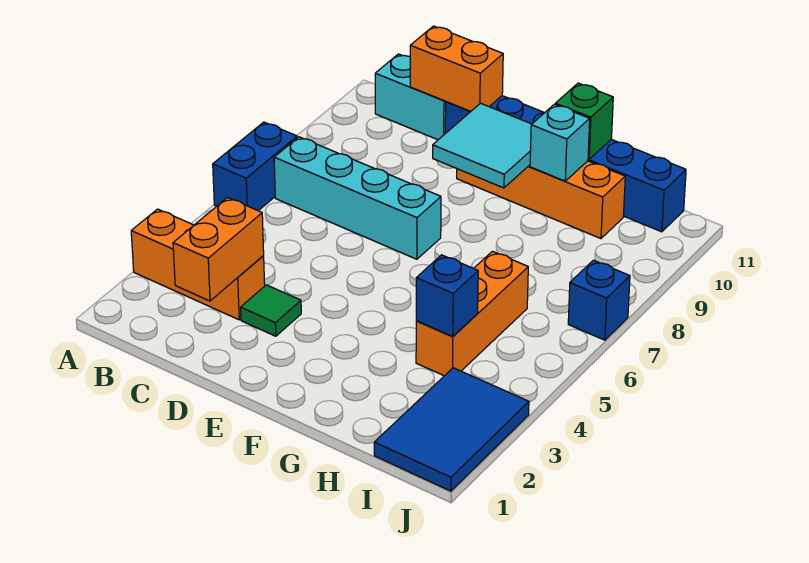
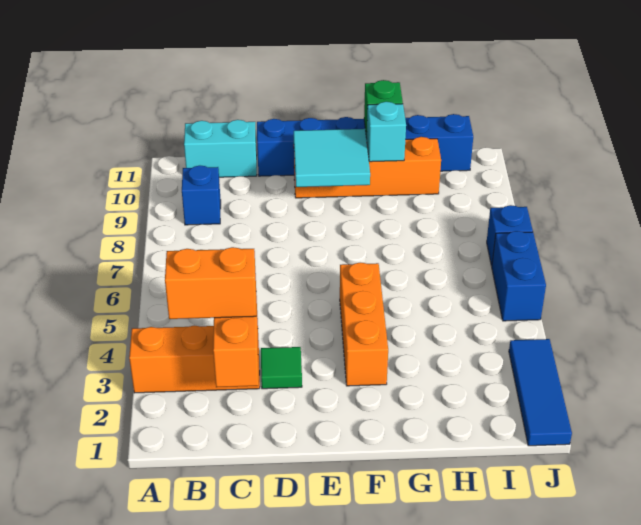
blue 1x2 brick [213,122,297,211] -> blue 1x2 brick moved to [492,231,546,321]
cyan 1x4 brick [274,137,441,259] -> none
orange 1x2 brick [410,26,503,112] -> orange 1x2 brick moved to [165,247,256,319]
orange 1x3 brick [416,251,528,376] -> orange 1x3 brick moved to [340,263,388,386]
blue 1x1 brick [416,255,478,337] -> blue 1x1 brick moved to [182,166,221,225]
blue 2x3 tile [374,368,529,491] -> blue 1x3 tile [509,339,572,446]

